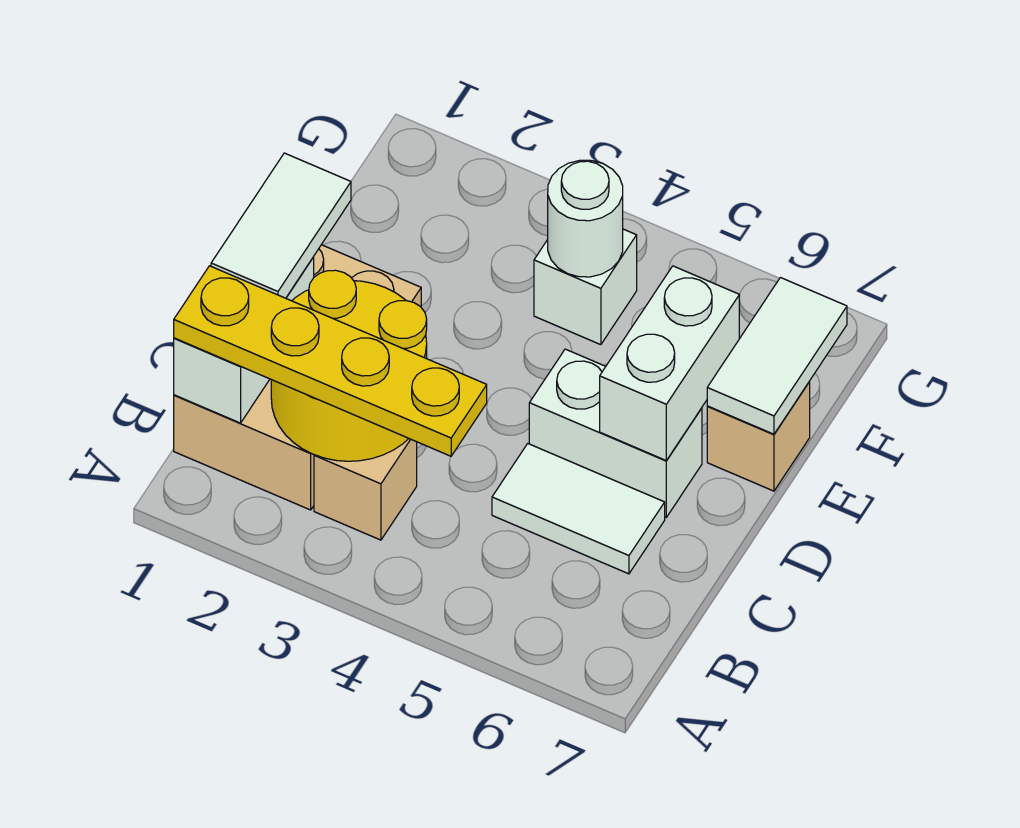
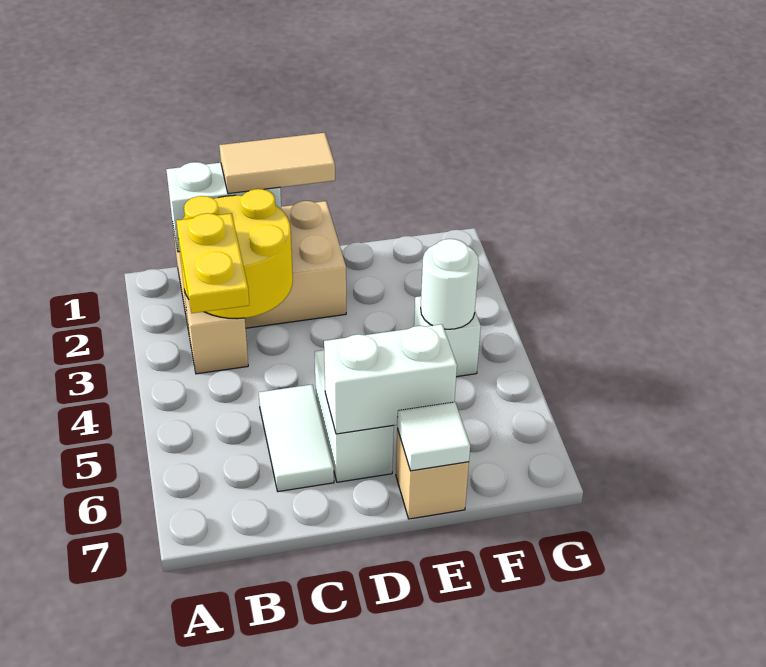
yellow 1x4 plate [174,266,487,456] -> yellow 1x2 plate [176,213,249,313]
white 1x2 tile [211,153,351,298] -> tan 1x2 tile [219,133,335,194]
white 1x2 tile [707,278,847,434] -> white 1x1 tile [397,402,470,471]

